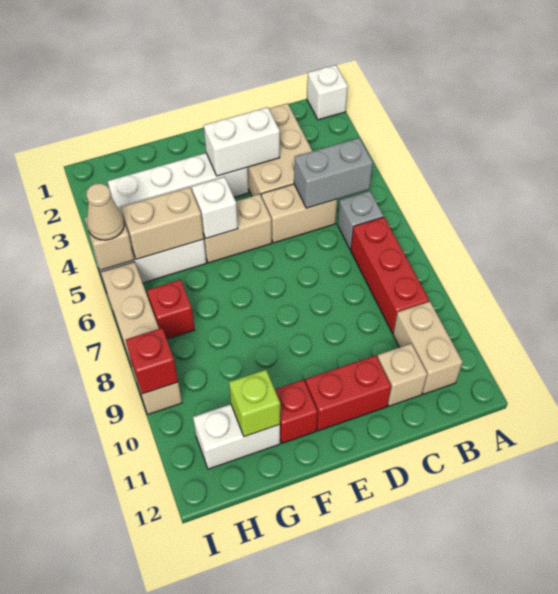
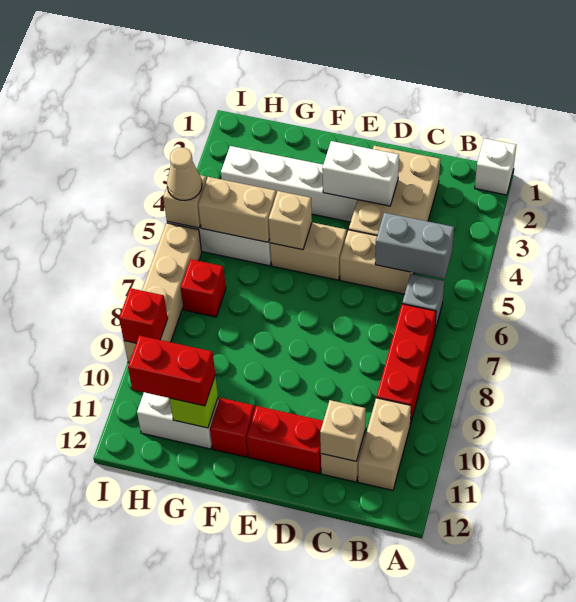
none -> tan 1x1 brick [320,400,366,461]
white 1x1 brick [192,177,238,239] -> tan 1x1 brick [269,191,312,250]
none -> red 1x2 brick [128,335,215,406]

